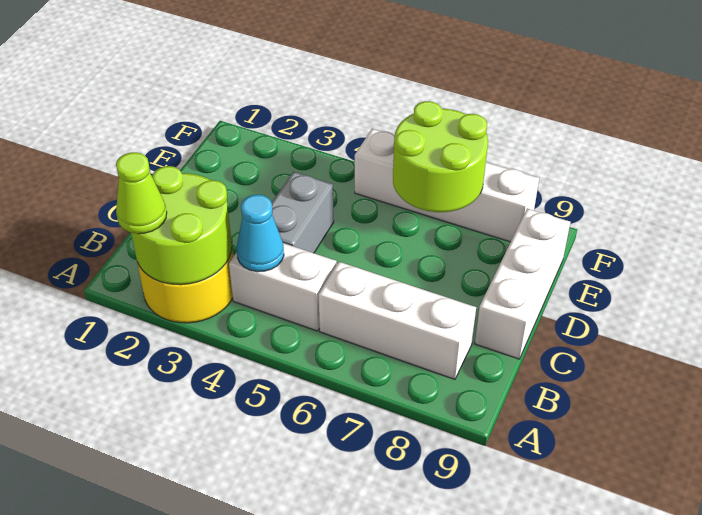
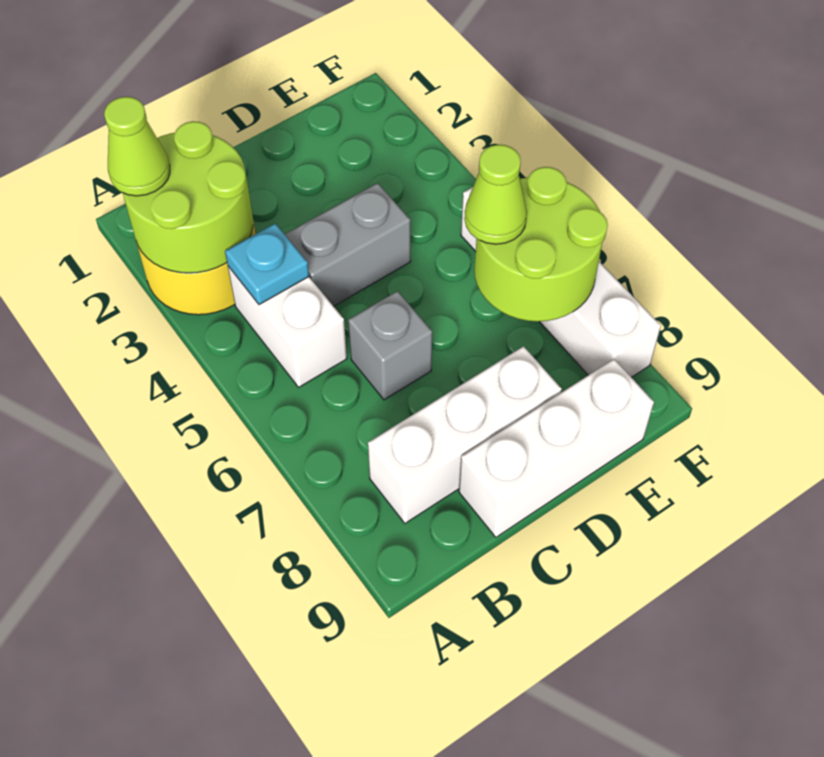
cyan 1x1 cone [237,195,284,272] -> cyan 1x1 plate [225,224,309,305]
white 1x3 brick [319,262,476,379] -> white 1x3 brick turned to [368,346,562,523]
none -> grey 1x1 brick [348,291,432,400]
none -> lime 1x1 cone [464,145,527,244]

